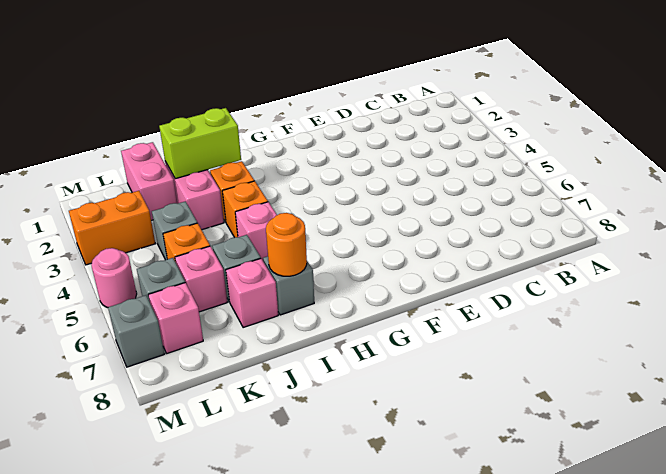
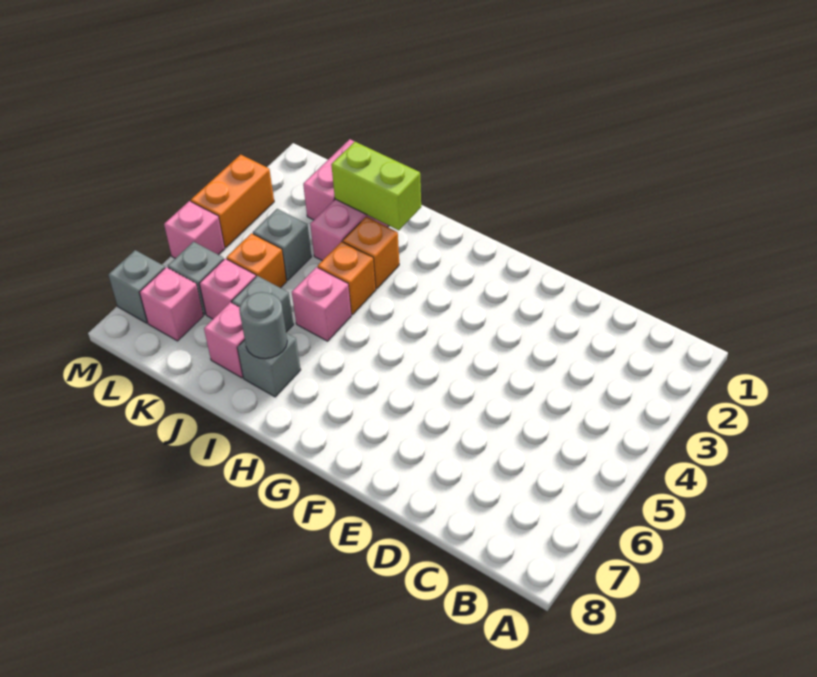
orange 1x1 round brick [266,213,307,276] -> grey 1x1 round brick [239,292,287,359]
orange 1x2 brick [69,191,155,265] -> orange 1x2 brick turned to [191,155,274,247]
pink 1x1 round brick [91,248,137,308] -> pink 1x1 brick [164,201,225,258]

